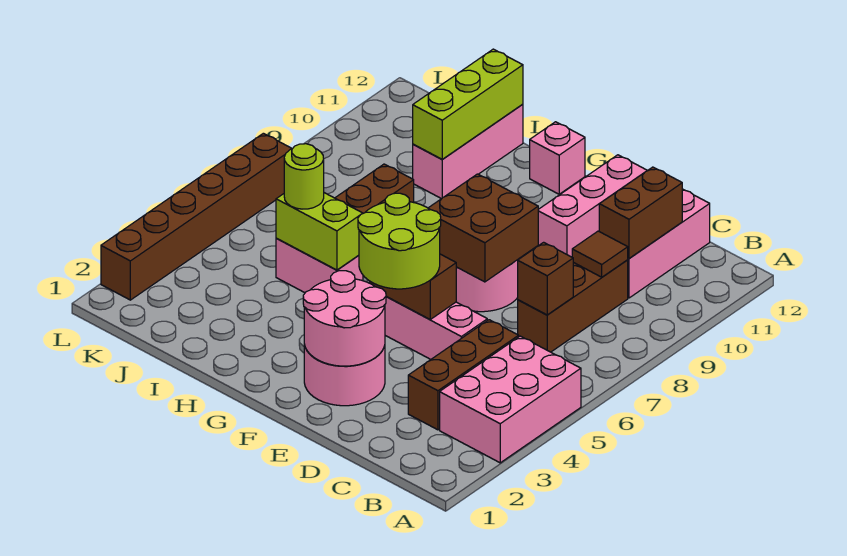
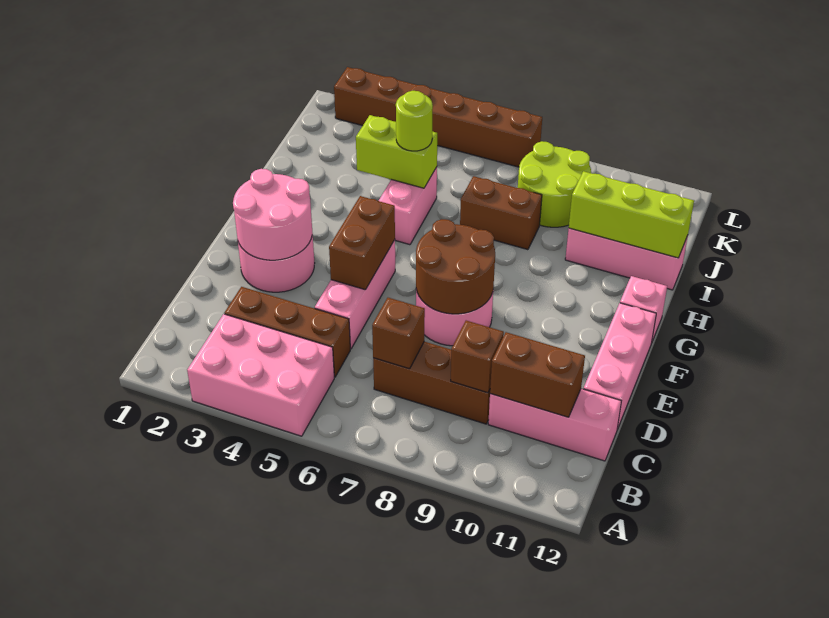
brown 1x1 tile [572,231,628,277] -> brown 1x1 brick [451,321,504,393]
lime 2x2 round brick [358,193,441,289] -> lime 2x2 round brick moved to [518,141,591,227]
brown 2x2 brick [428,174,538,282] -> brown 2x2 round brick [416,219,495,314]
pink 1x3 brick [538,155,647,257] -> pink 1x3 brick turned to [583,303,656,429]
lime 1x2 brick [276,193,363,270] -> lime 1x2 brick turned to [356,115,437,188]

